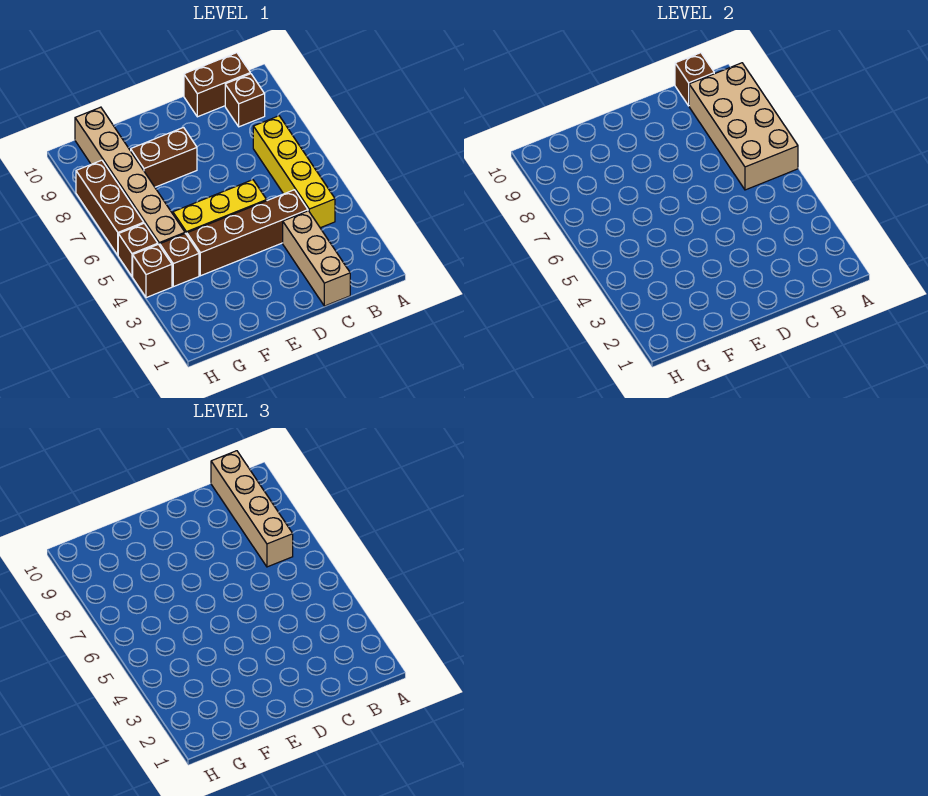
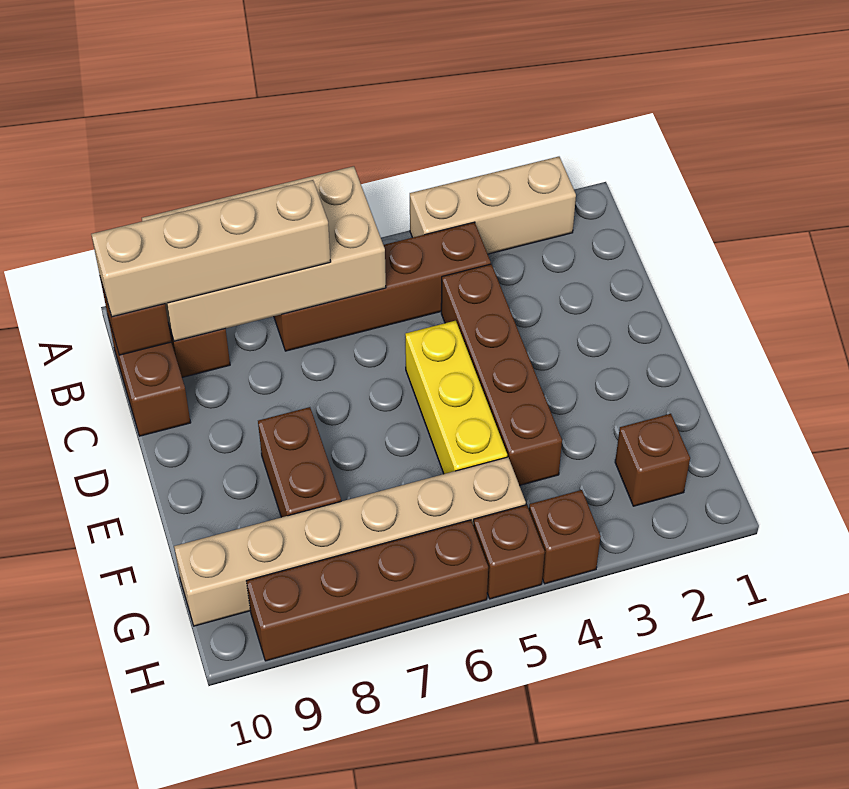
yellow 1x4 brick [253,116,335,228] -> brown 1x4 brick [274,222,491,351]
tan 1x3 brick [283,211,350,306] -> tan 1x3 brick moved to [410,157,576,254]
brown 1x1 brick [160,234,199,287] -> brown 1x1 brick moved to [615,414,690,506]
brown 1x3 brick [76,160,144,255] -> brown 1x4 brick [247,520,488,661]

